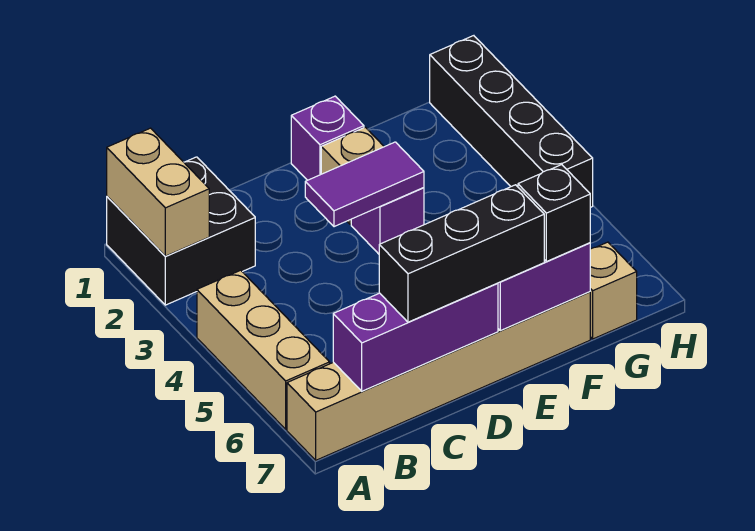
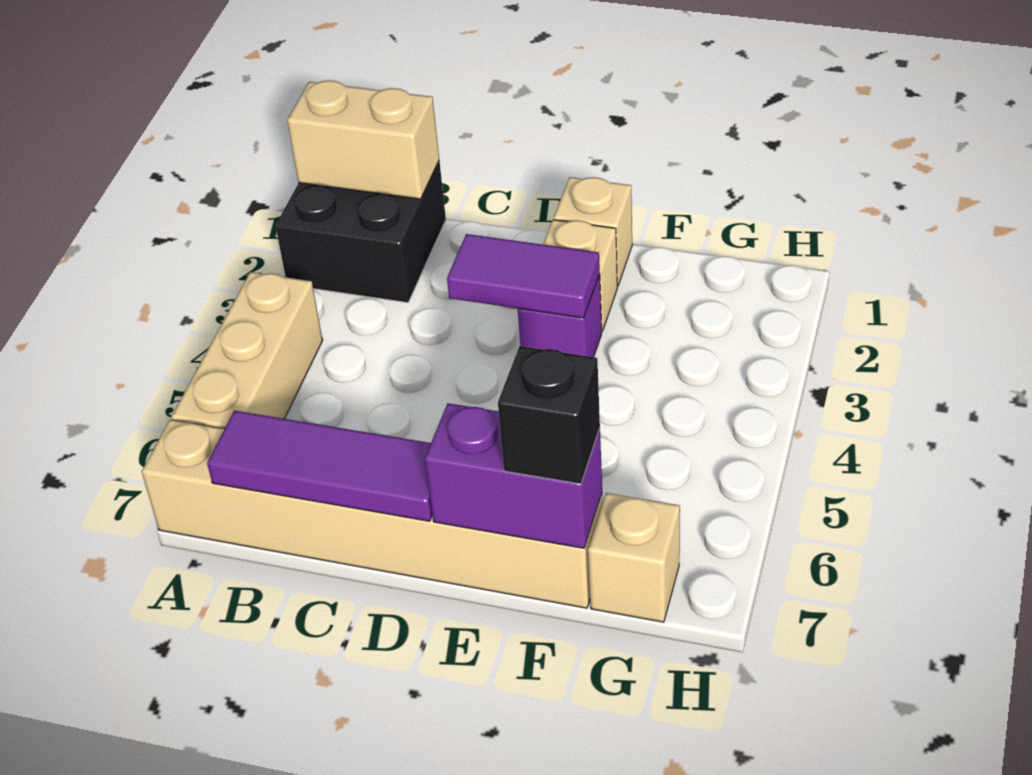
tan 1x2 brick [107,128,209,256] -> tan 1x2 brick turned to [287,80,439,199]
purple 1x3 brick [333,283,498,391] -> purple 1x3 tile [207,411,432,521]
black 1x3 brick [379,185,544,322] -> none
purple 1x1 brick [291,96,364,180] -> tan 1x1 brick [554,177,632,286]
black 1x4 brick [430,36,593,207] -> none

